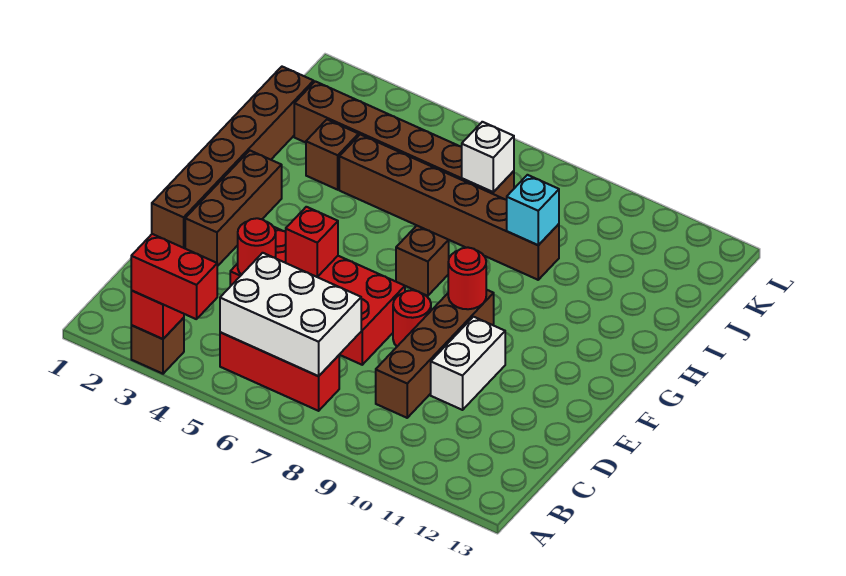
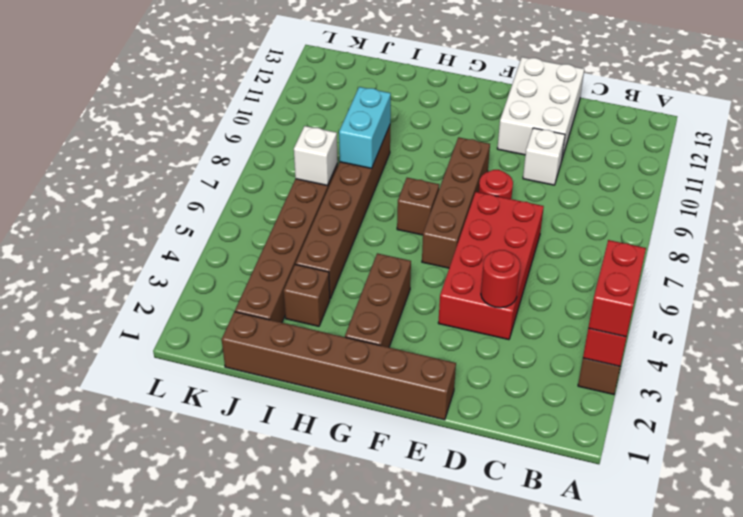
red 1x3 brick [220,332,339,411] -> none
white 2x3 brick [220,253,361,376] -> white 2x3 brick moved to [497,57,584,158]
brown 1x4 brick [376,290,494,418] -> brown 1x4 brick turned to [422,137,490,268]
white 1x2 brick [431,317,505,410] -> white 1x1 brick [523,128,565,185]
brown 1x3 brick [185,150,282,266] -> brown 1x3 brick turned to [345,253,411,347]
red 1x1 brick [286,207,338,277] -> none
red 1x1 round brick [448,248,486,309] -> none
cyan 1x1 brick [507,175,559,245] -> cyan 1x2 brick [339,87,391,168]

